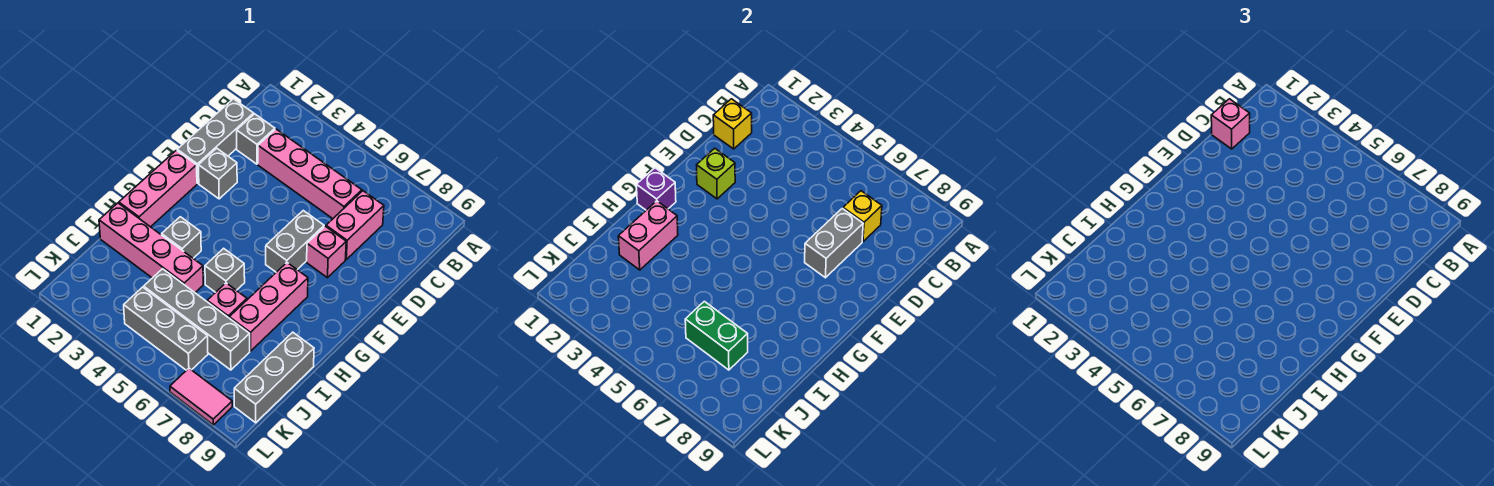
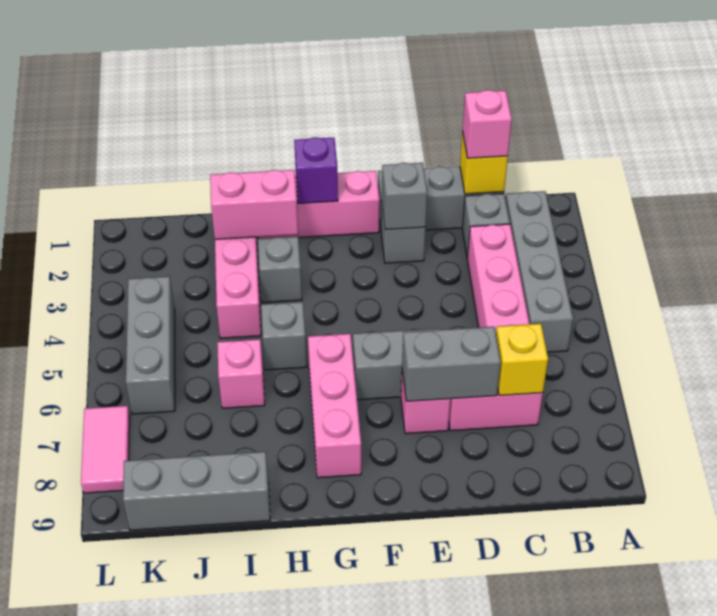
lime 1x1 brick [697,148,735,199] -> grey 1x1 brick [382,163,427,230]
pink 1x3 brick [229,263,308,351] -> pink 1x3 brick turned to [308,334,361,478]
grey 1x4 brick [144,269,250,370] -> grey 1x4 brick moved to [506,191,573,352]
green 1x2 brick [685,301,748,370] -> none

